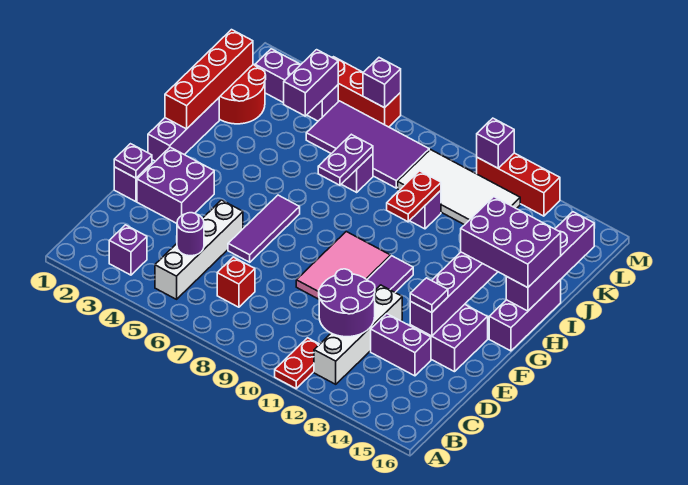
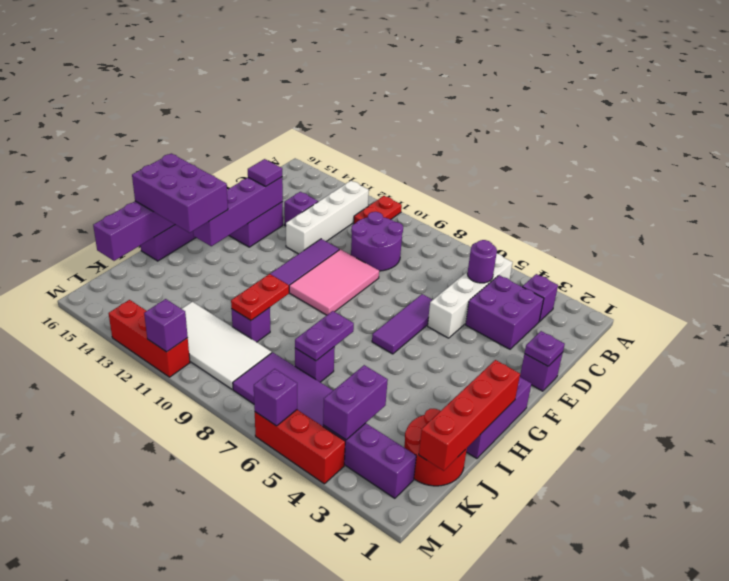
red 1x1 brick [217,257,255,307] -> none
purple 2x2 round brick [319,269,375,337] -> purple 2x2 round brick moved to [351,212,403,271]
purple 1x2 brick [371,314,431,376] -> purple 1x1 brick [284,192,318,226]
purple 2x2 brick [137,147,214,223] -> purple 2x2 brick moved to [466,275,544,349]

